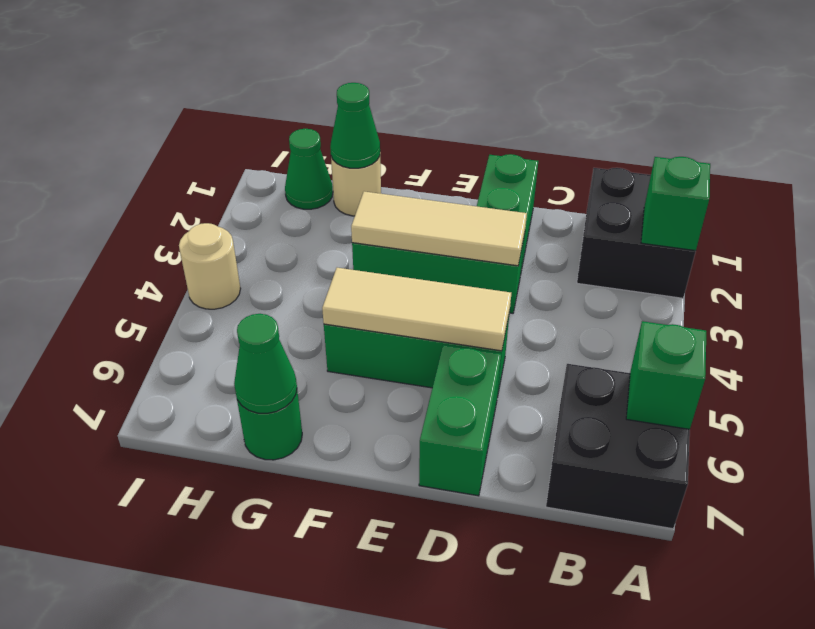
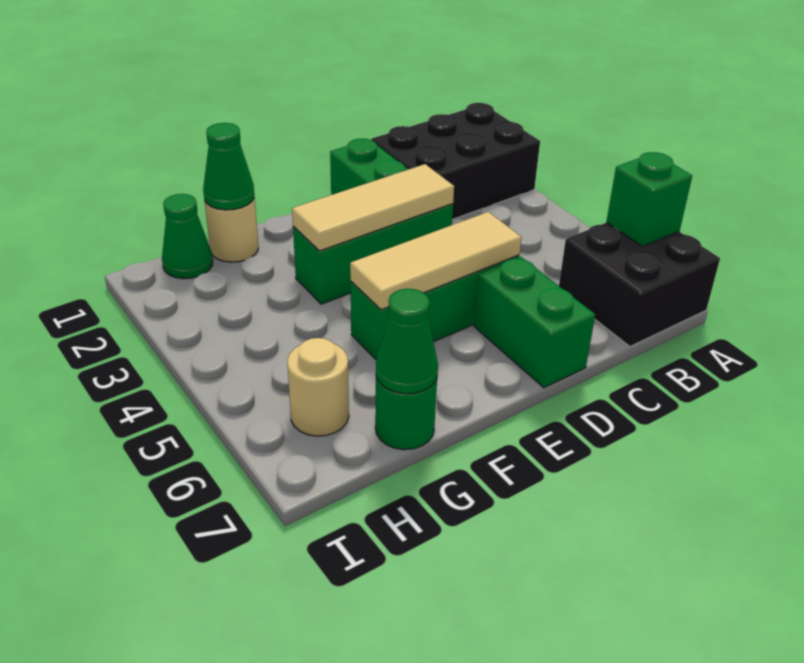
black 2x2 brick [577,168,696,298] -> black 2x3 brick [371,103,540,220]
green 1x1 brick [641,157,710,251] -> none
tan 1x1 round brick [179,223,241,309] -> tan 1x1 round brick moved to [287,338,349,436]

